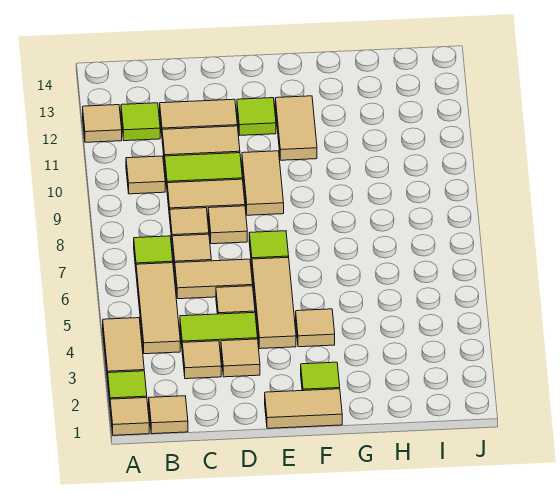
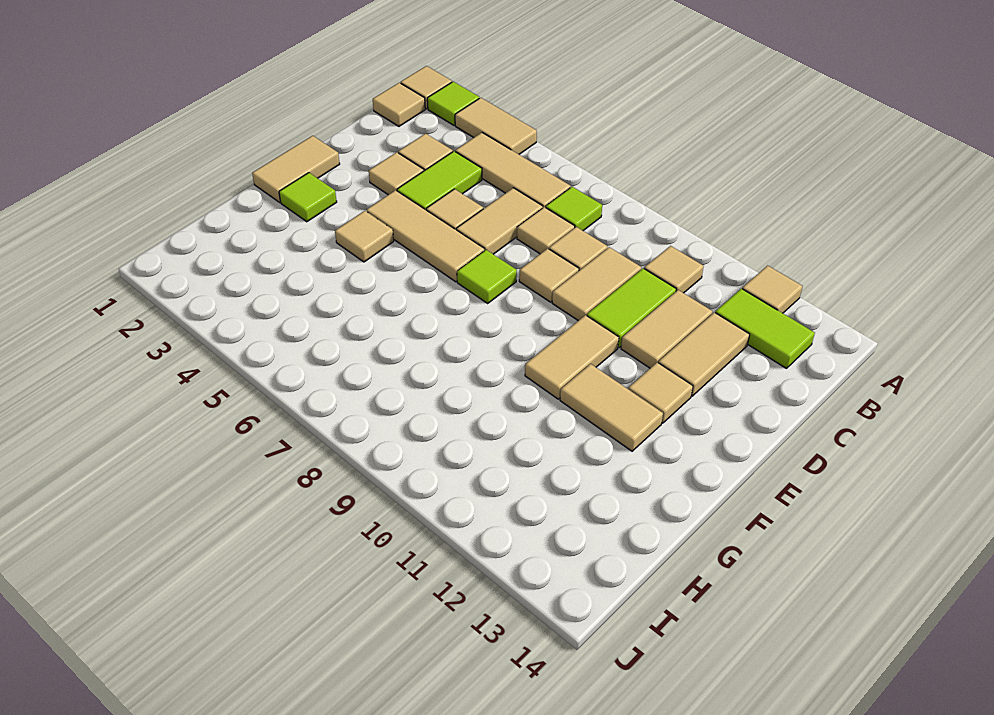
lime 1x1 tile [121,103,160,141] -> lime 1x2 tile [715,289,815,368]
tan 1x2 tile [242,151,284,215] -> tan 1x2 tile turned to [525,315,619,399]
lime 1x1 tile [237,98,276,135] -> tan 1x1 tile [628,362,693,423]

